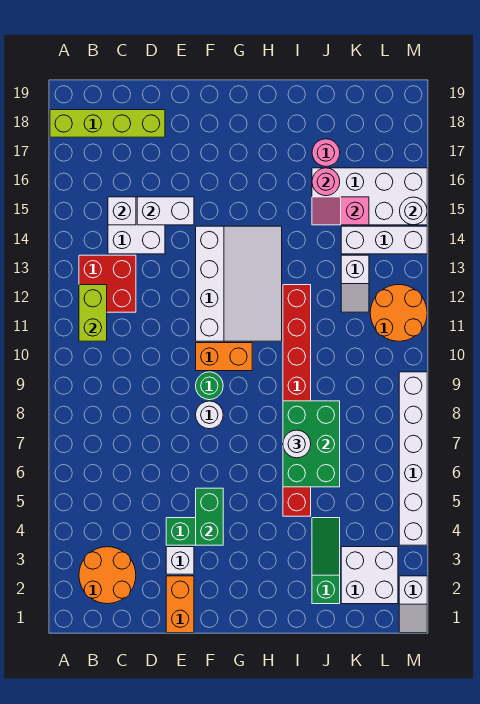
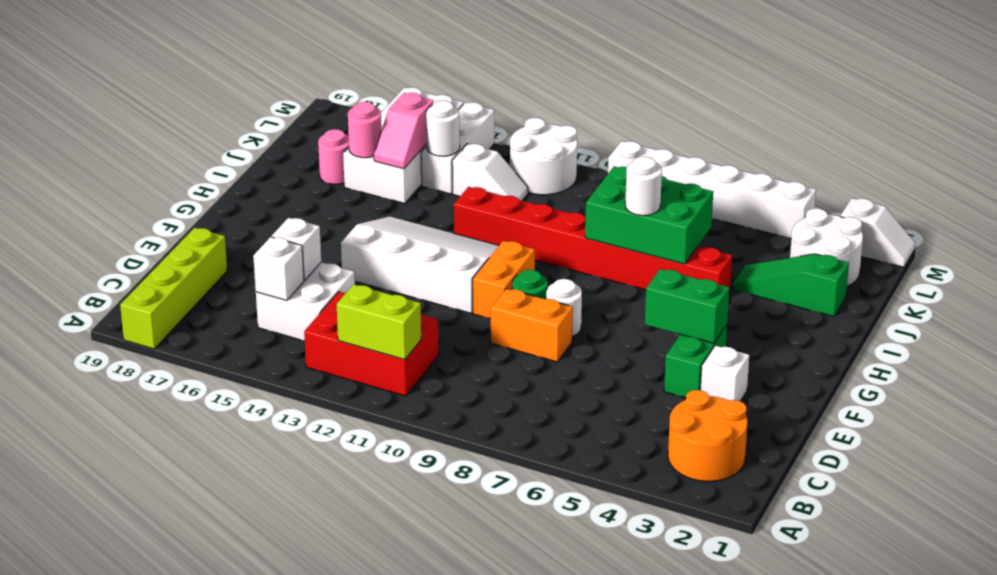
red 2x2 brick [79,255,136,312] -> red 2x3 brick [304,292,439,396]
white 1x2 brick [137,197,194,225] -> white 1x1 brick [272,218,321,280]
orange 1x2 brick [166,576,194,633] -> orange 1x2 brick moved to [491,289,573,362]
white 2x2 brick [341,547,398,604] -> white 2x2 round brick [790,208,863,286]
orange 2x2 round brick [370,285,427,341] -> white 2x2 round brick [510,118,577,195]
white 1x1 round brick [400,197,427,225] -> white 1x1 round brick moved to [426,101,460,156]

